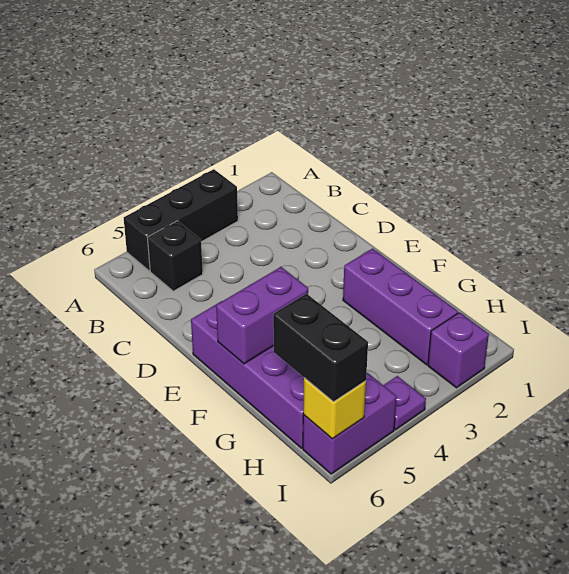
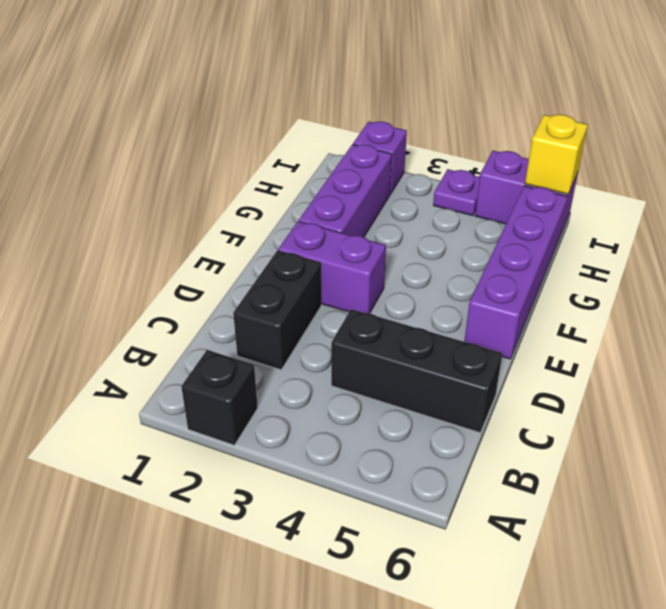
black 1x3 brick [124,169,238,271] -> black 1x3 brick moved to [331,309,503,433]
black 1x1 brick [147,221,203,291] -> black 1x1 brick moved to [181,350,258,445]
purple 1x2 brick [216,267,308,364] -> purple 1x2 brick moved to [278,221,386,313]
black 1x2 brick [273,294,368,402] -> black 1x2 brick moved to [233,250,321,370]

